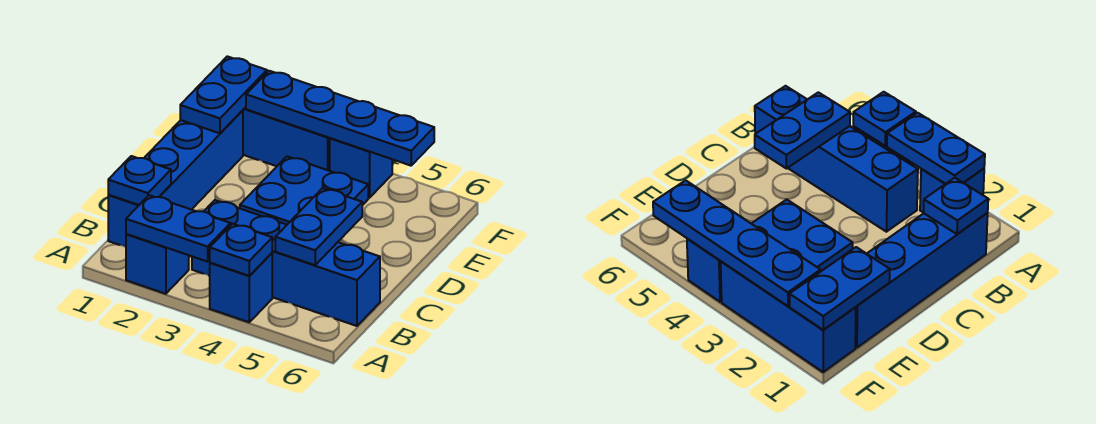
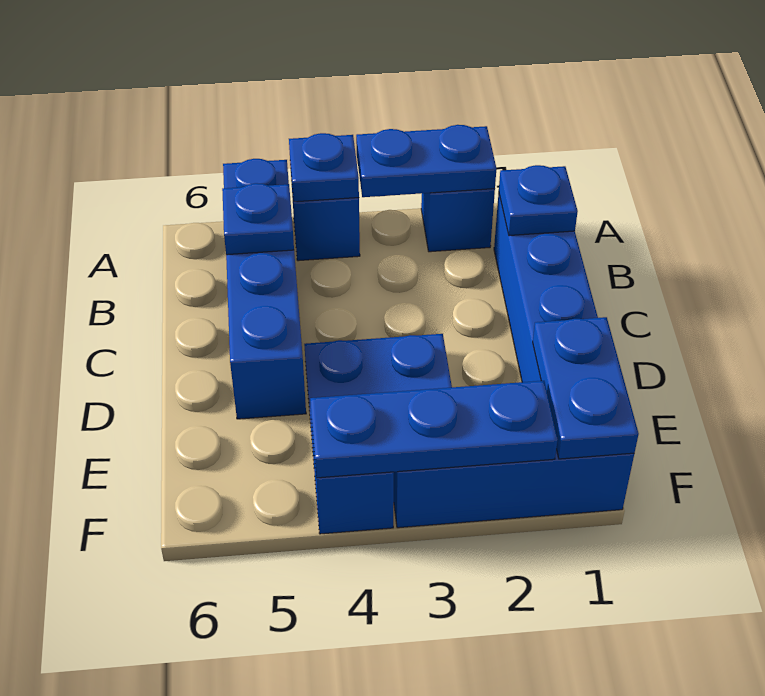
blue 1x4 brick [192,200,380,326] -> blue 1x4 brick turned to [223,159,306,419]
blue 1x2 plate [275,188,362,265] -> blue 1x1 plate [222,183,294,255]
blue 1x4 plate [246,71,434,166] -> blue 1x3 plate [310,381,558,478]

